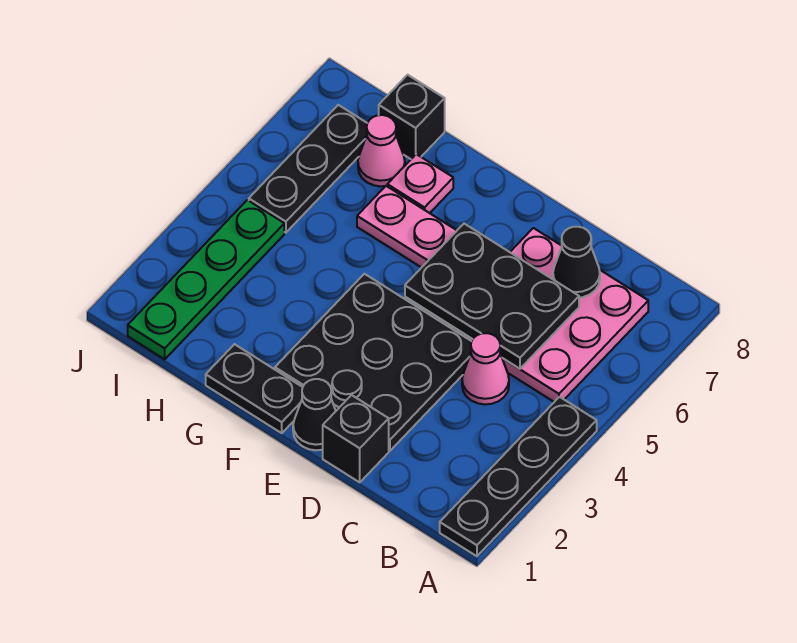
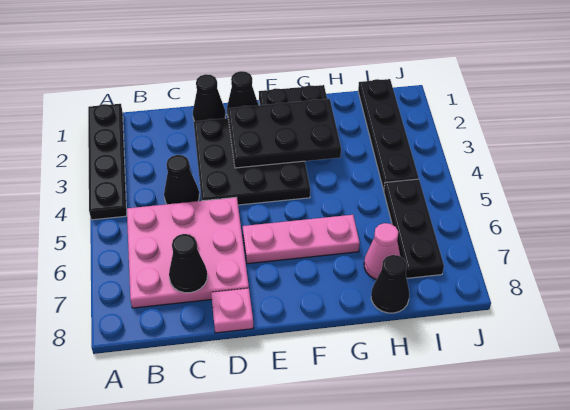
pink 1x1 cone [462,333,509,404] -> black 1x1 cone [164,155,199,204]
black 2x3 plate [405,224,579,369] -> black 2x3 plate moved to [228,99,341,168]
black 1x1 brick [323,395,389,482] -> black 1x1 cone [193,74,225,121]
pink 1x1 plate [387,154,453,213] -> pink 1x1 plate moved to [211,288,253,333]
black 1x1 brick [379,75,445,159] -> black 1x1 cone [371,255,409,313]
green 1x4 plate [128,200,284,359] -> black 1x4 plate [358,79,419,190]

